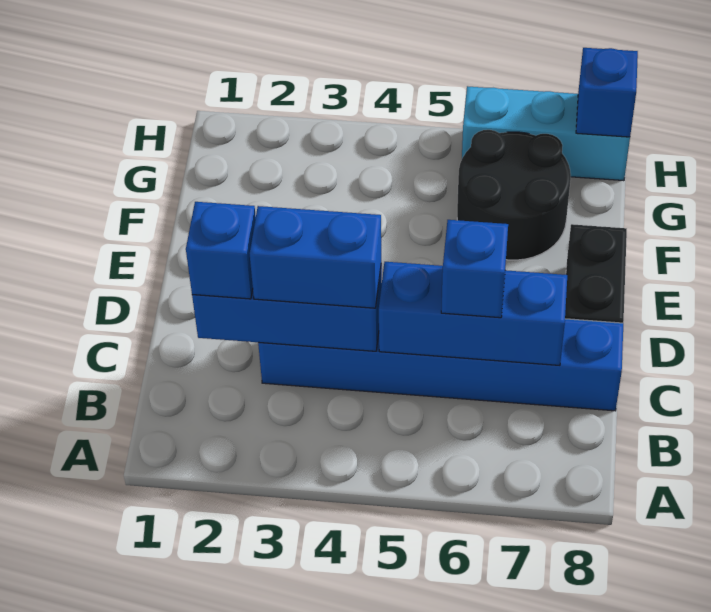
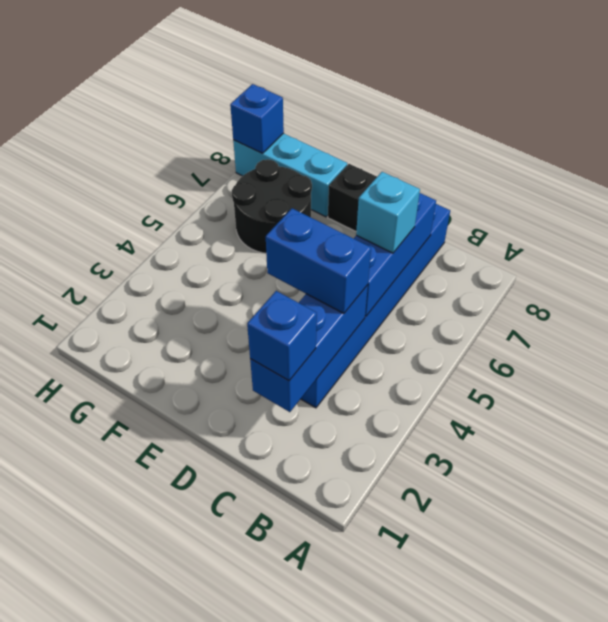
blue 1x2 brick [250,206,381,308] -> blue 1x2 brick turned to [266,208,371,314]
blue 1x1 brick [441,220,508,318] -> cyan 1x1 brick [356,172,420,253]
cyan 1x3 brick [462,86,630,181] -> cyan 1x3 brick turned to [233,133,347,217]

